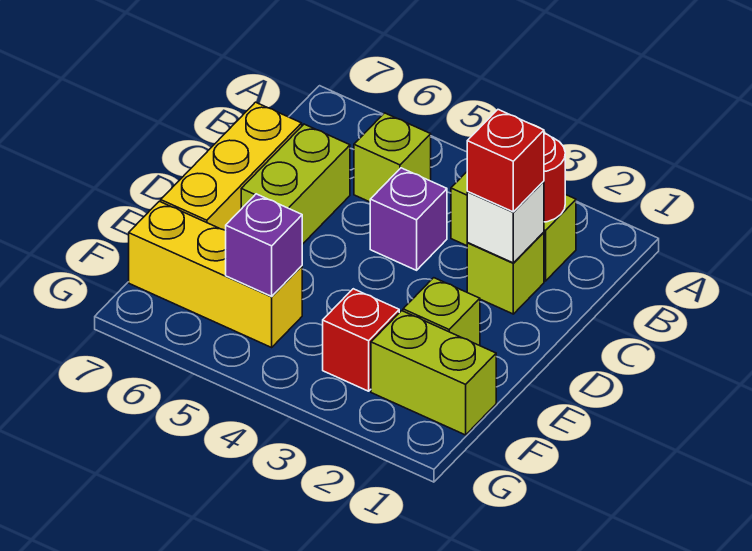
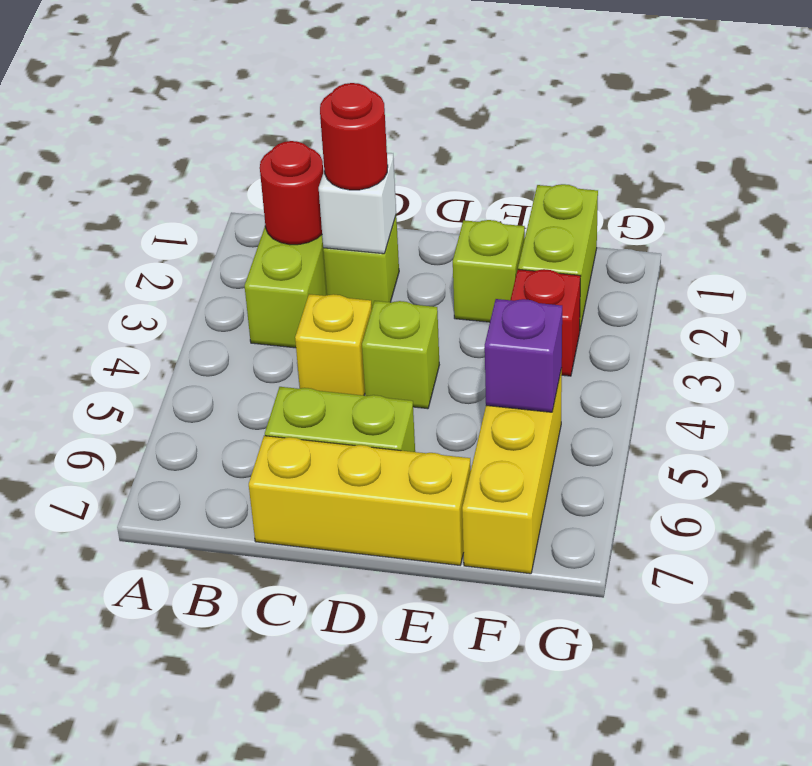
lime 1x1 brick [354,113,431,202] -> lime 1x1 brick moved to [362,301,439,409]
red 1x1 brick [467,110,544,212] -> red 1x1 round brick [320,83,388,190]
purple 1x1 brick [370,168,447,270] -> yellow 1x1 brick [295,294,372,396]

